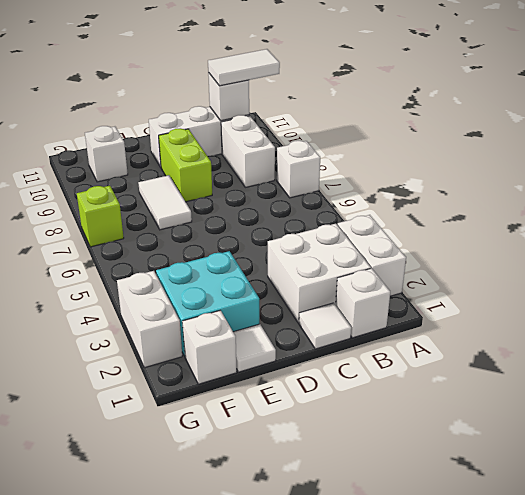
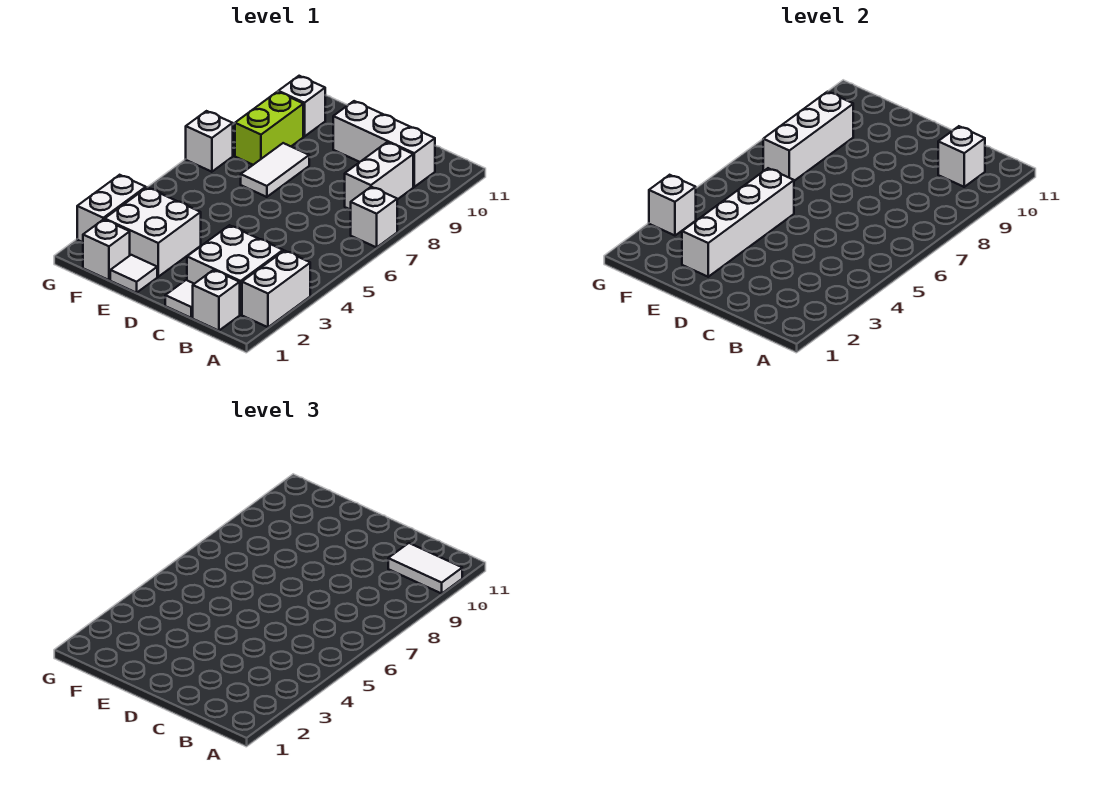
lime 1x2 brick [159,128,212,202] -> lime 1x2 brick moved to [235,92,303,165]
cyan 2x2 brick [156,251,259,356] -> white 2x2 brick [105,187,201,277]
none -> white 1x4 brick [682,168,794,277]
none -> white 1x3 brick [763,92,853,181]
none -> white 1x1 brick [649,175,696,235]
lime 1x1 brick [77,186,124,247] -> white 1x1 brick [186,111,233,172]

